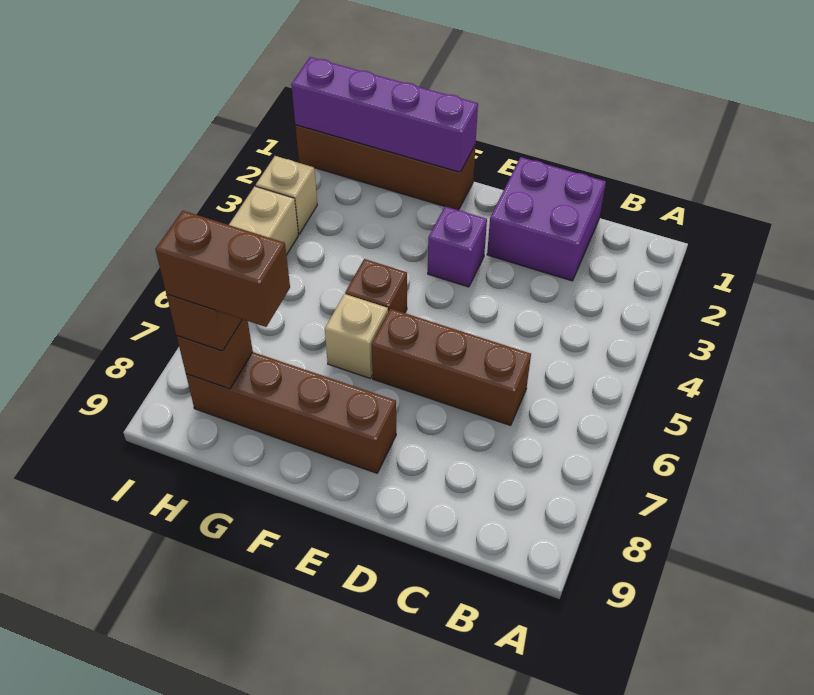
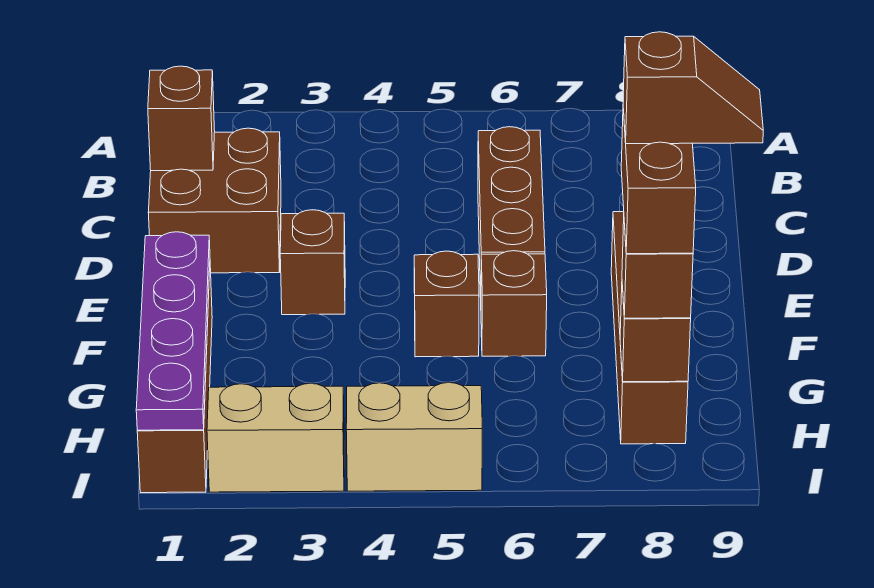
purple 2x2 brick [487,157,606,281] -> brown 2x2 brick [148,128,281,273]
none -> brown 1x1 brick [148,66,215,171]
purple 1x1 brick [428,206,487,287] -> brown 1x1 brick [280,210,345,315]
purple 1x4 brick [291,57,478,172] -> purple 1x4 plate [136,232,210,430]
tan 1x1 brick [325,294,388,378] -> brown 1x1 brick [481,251,547,356]
none -> brown 1x2 slope [623,32,763,144]
tan 1x1 brick [256,156,317,234] -> tan 1x2 brick [207,383,344,492]

